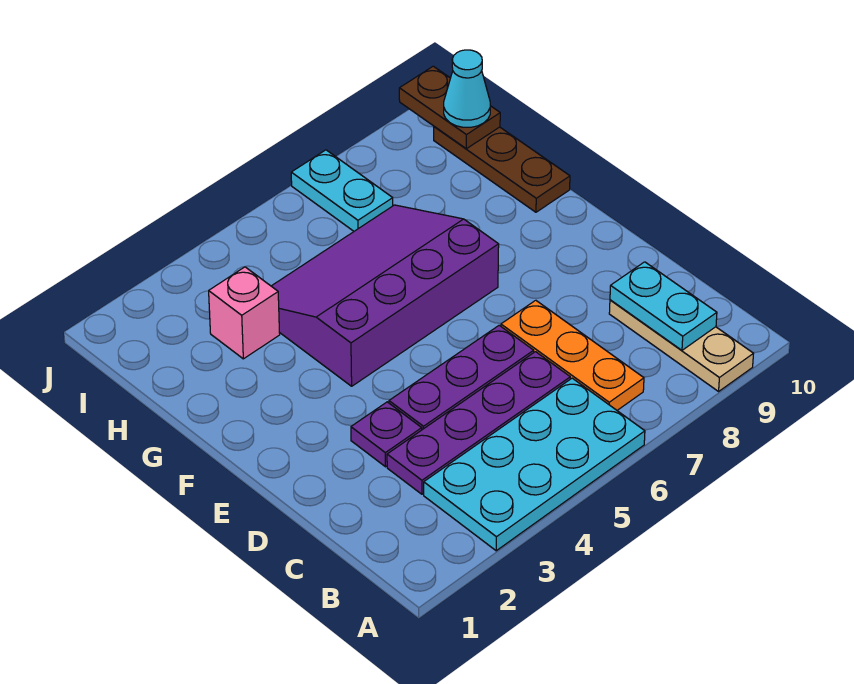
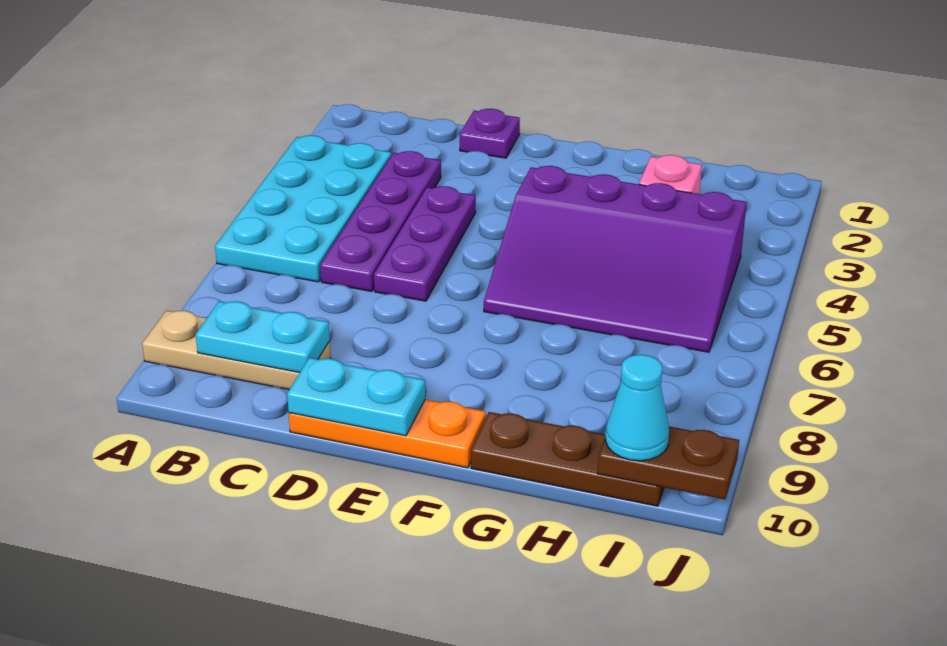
orange 1x3 plate [501,300,644,410] -> orange 1x3 plate moved to [289,400,486,468]
purple 1x1 plate [351,402,422,467] -> purple 1x1 plate moved to [460,109,520,158]
purple 3x4 slope [272,205,499,386] -> purple 3x4 slope turned to [484,166,747,352]
cyan 1x2 plate [291,150,393,231] -> cyan 1x2 plate moved to [287,358,425,436]

